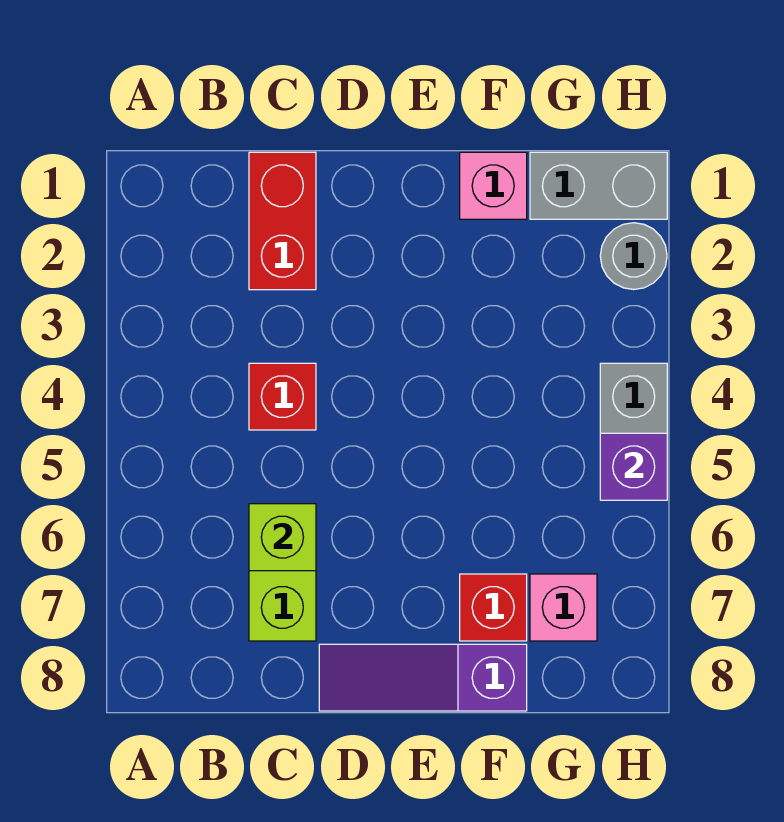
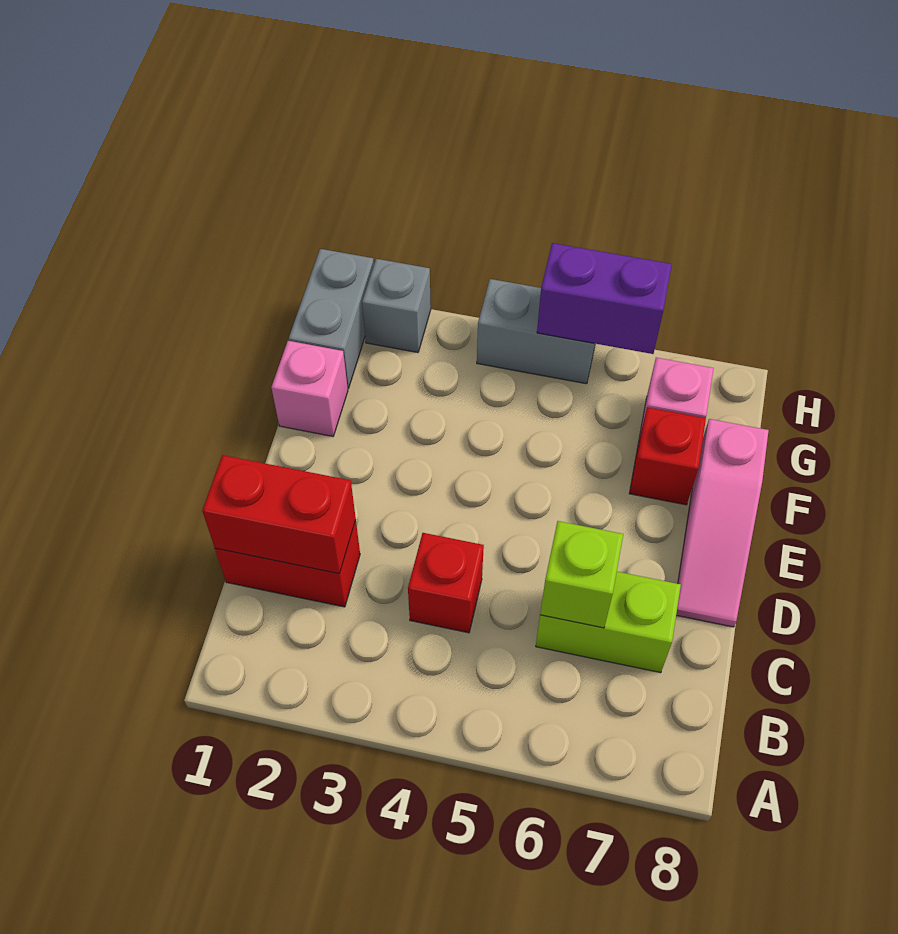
none -> red 1x2 brick [202,455,356,574]
purple 1x3 slope [319,644,527,711] -> pink 1x3 slope [676,419,769,627]
grey 1x1 round brick [600,223,667,290] -> grey 1x1 brick [362,259,431,353]
purple 1x1 brick [600,433,667,500] -> purple 1x2 brick [537,243,672,354]

